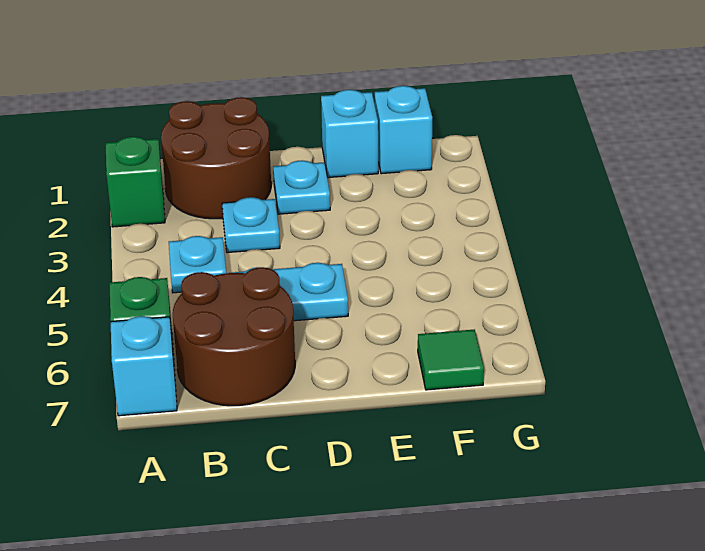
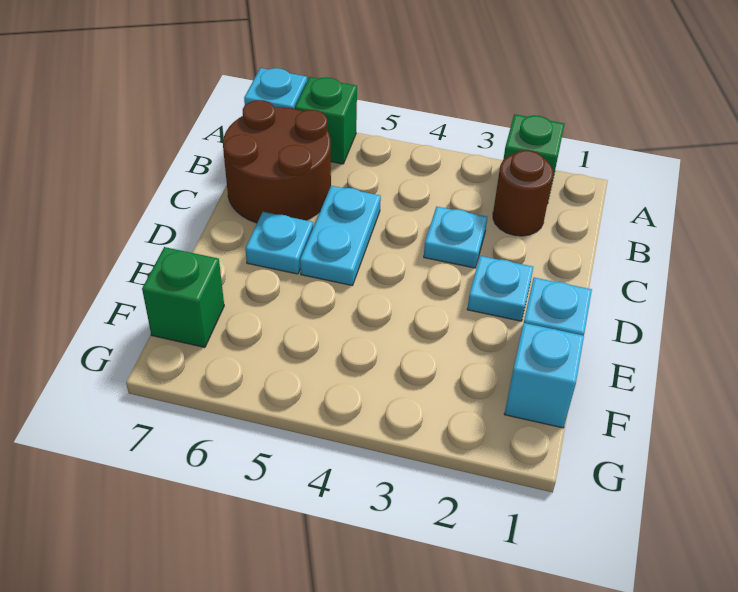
brown 2x2 round brick [161,97,271,219] -> brown 1x1 round brick [493,150,553,236]
cyan 1x1 plate [169,236,226,293] -> cyan 1x1 plate moved to [246,212,313,274]
green 1x1 tile [418,329,484,390] -> green 1x1 brick [142,247,224,347]

